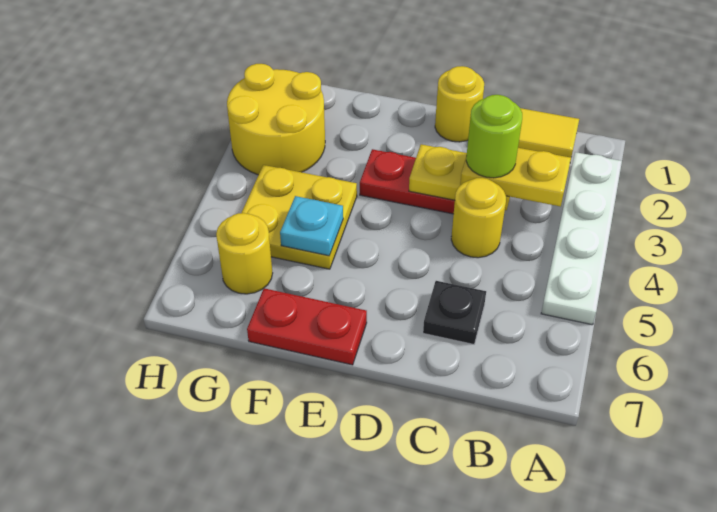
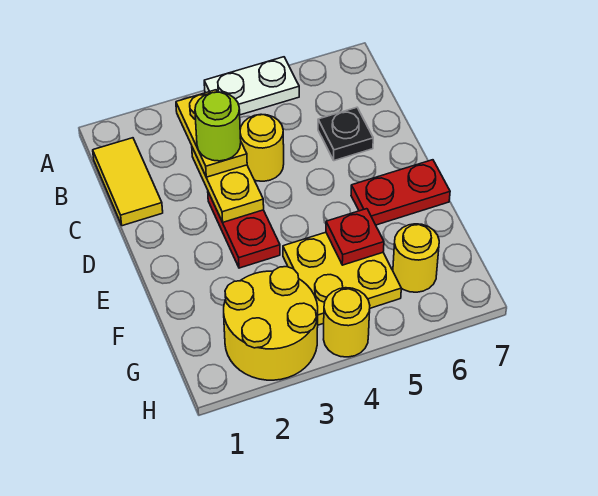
white 1x4 plate [541,152,622,325] -> white 1x2 plate [204,57,299,115]
yellow 1x1 round brick [435,66,484,142] -> yellow 1x1 round brick moved to [324,288,370,357]
red 1x2 plate [247,288,367,365] -> red 1x2 plate turned to [351,160,450,225]
cyan 1x1 plate [280,196,343,256] -> red 1x1 plate [326,209,384,265]

